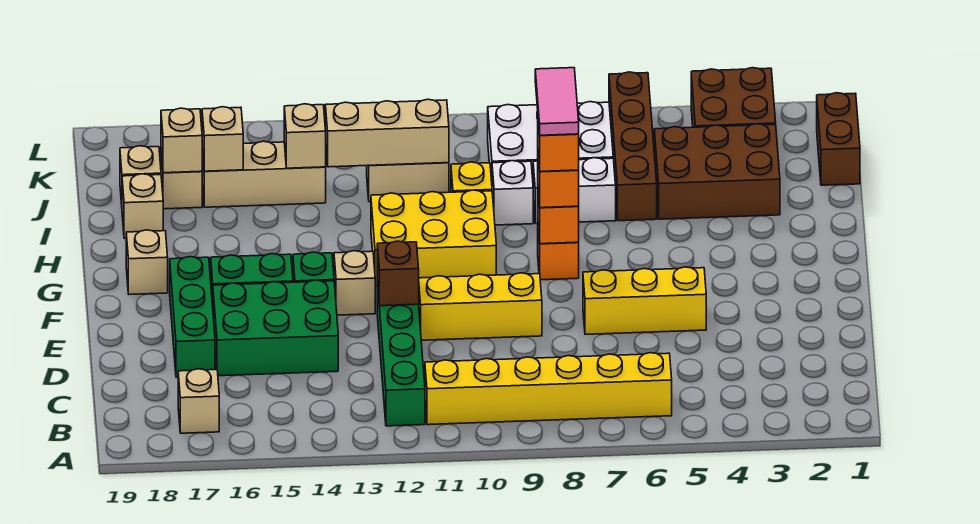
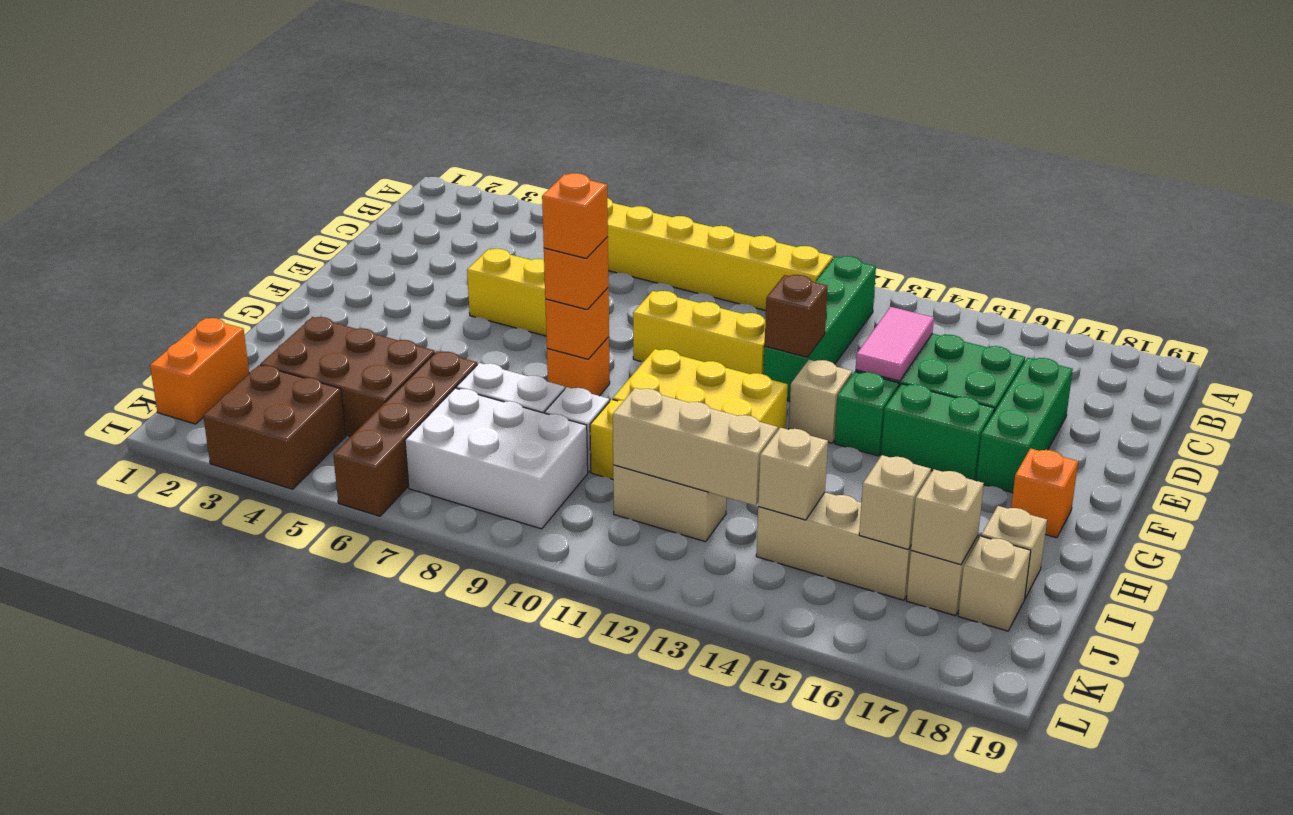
tan 1x1 brick [178,369,219,433] -> none
pink 1x2 tile [535,68,579,135] -> pink 1x2 tile moved to [856,307,934,381]
tan 1x1 brick [126,230,168,295] -> orange 1x1 brick [1011,448,1078,538]
brown 1x2 brick [817,93,860,185] -> orange 1x2 brick [150,318,249,424]

